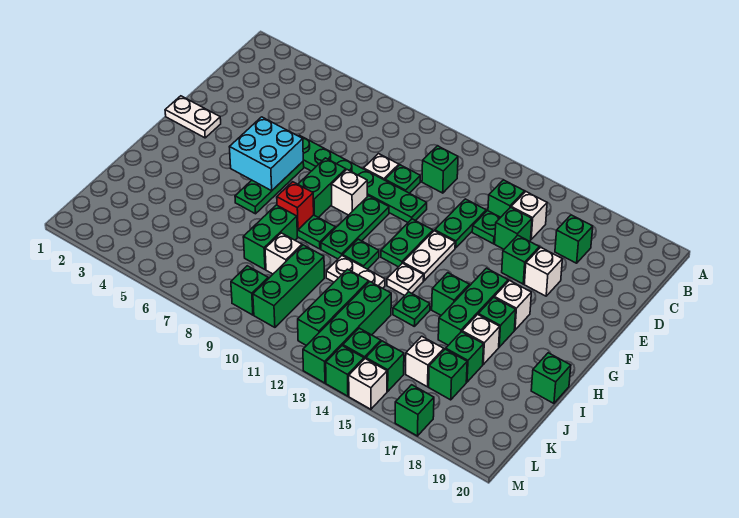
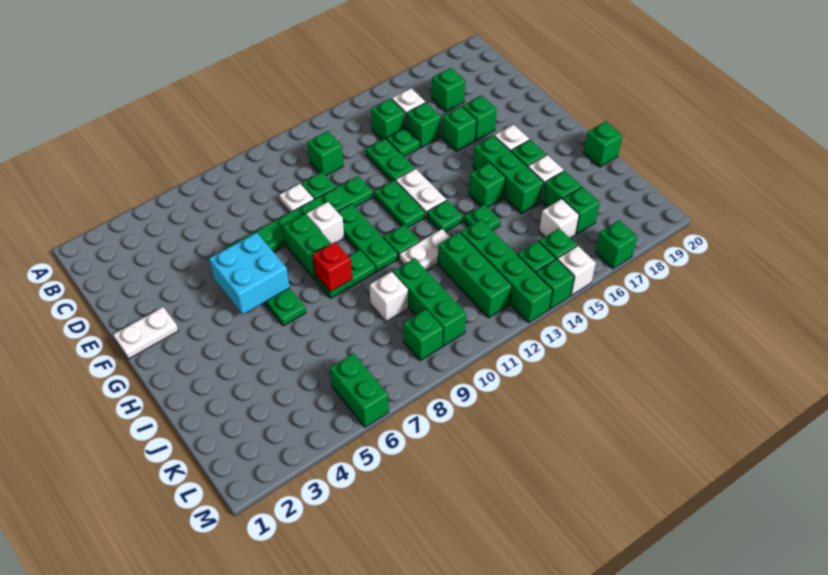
white 1x1 brick [524,247,562,296] -> green 1x1 brick [463,96,497,140]
white 1x1 plate [387,263,424,295] -> green 1x1 plate [427,200,463,232]
green 1x2 brick [243,205,297,269] -> green 1x2 brick moved to [330,353,389,427]

